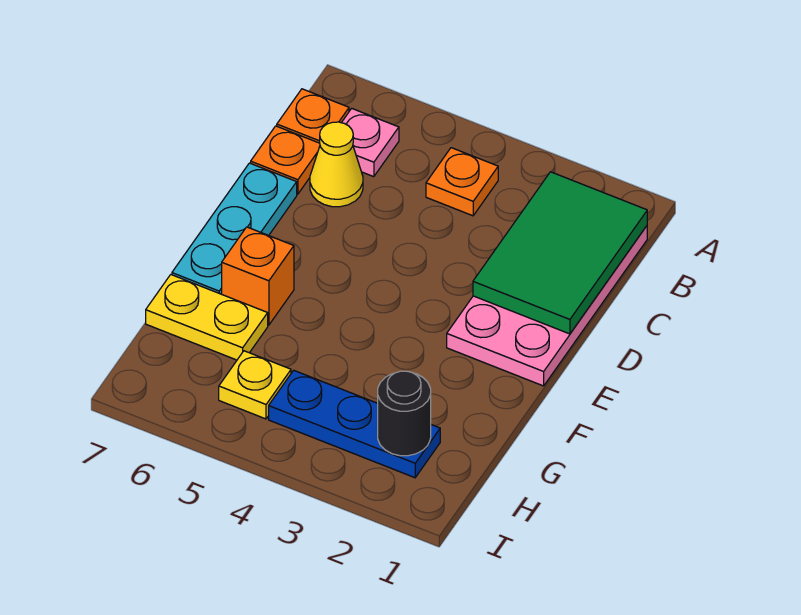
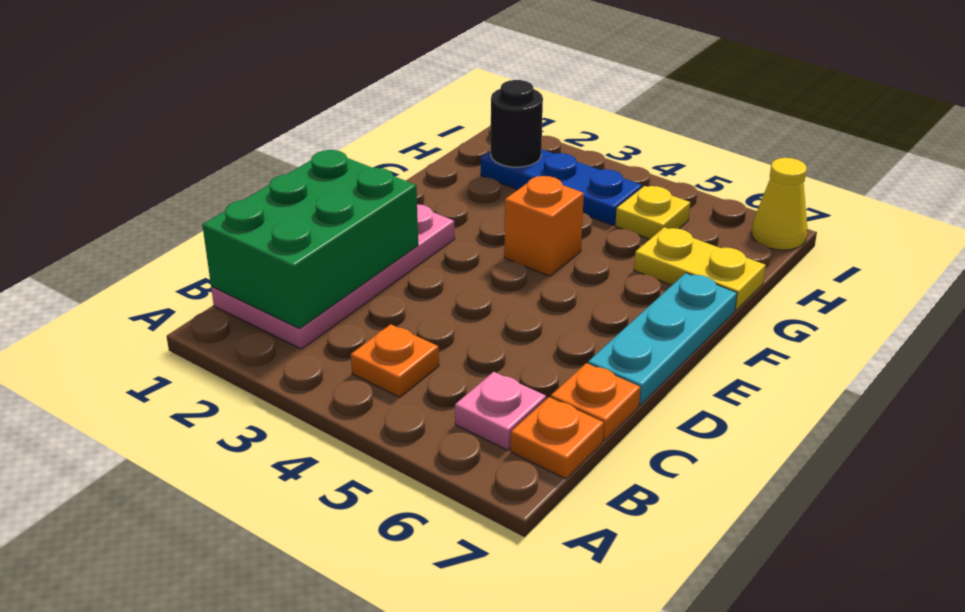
green 2x3 tile [473,172,647,334] -> green 2x3 brick [202,150,418,329]
yellow 1x1 cone [310,122,363,207] -> yellow 1x1 cone moved to [752,158,807,250]
orange 1x1 brick [222,227,294,325] -> orange 1x1 brick moved to [504,176,584,276]

